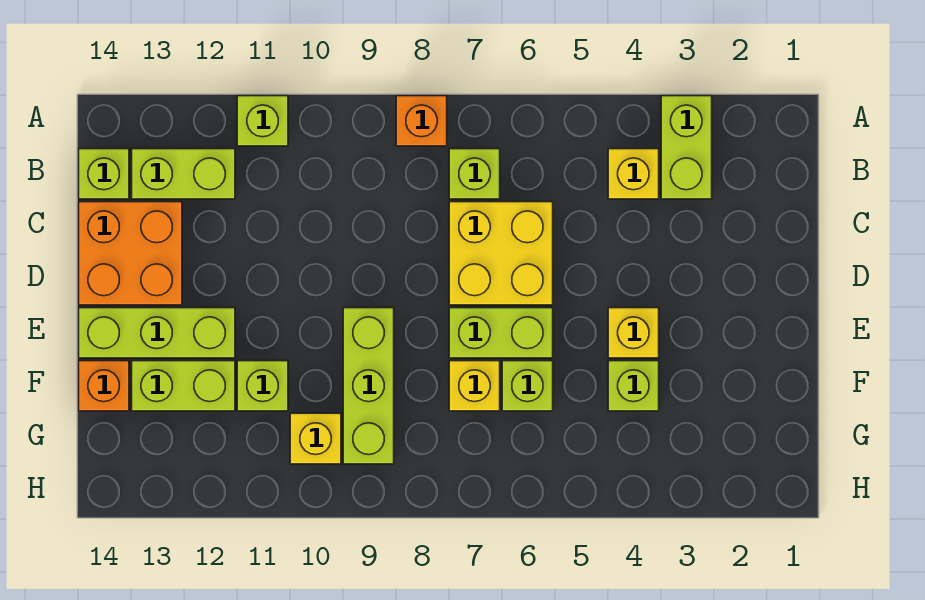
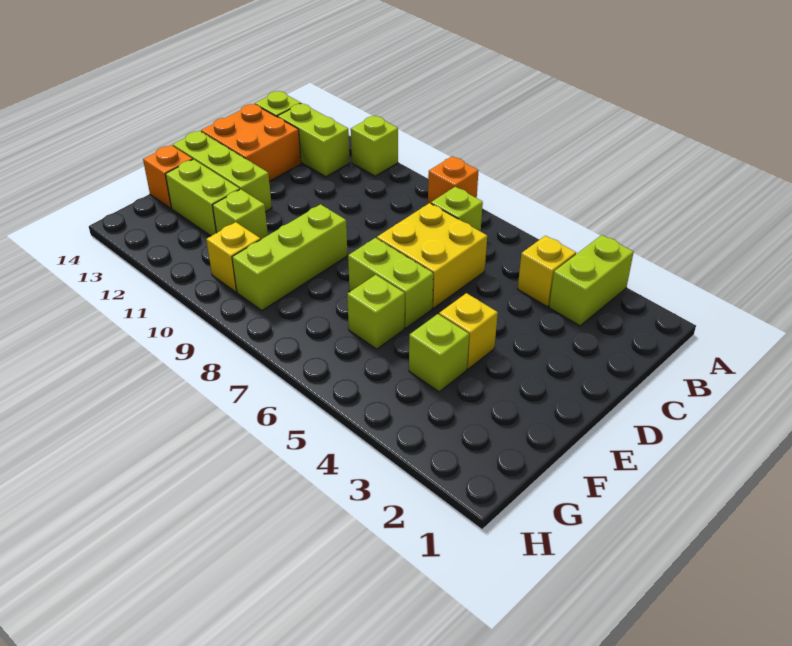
yellow 1x1 brick [449,361,500,411] -> none

